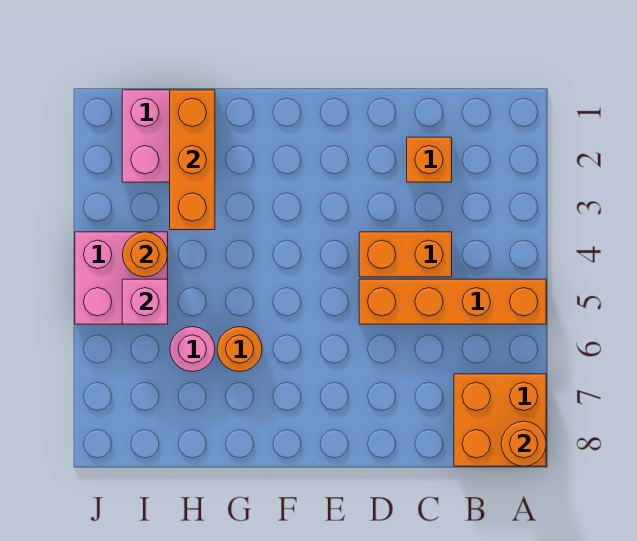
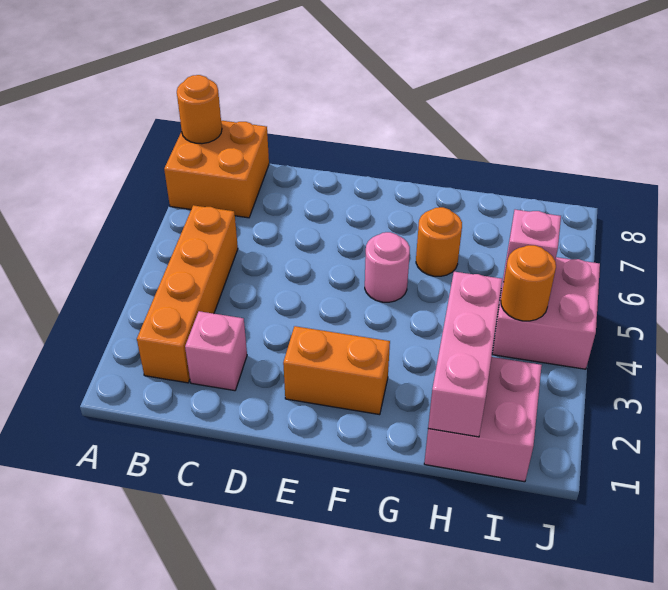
orange 1x4 brick [359,279,546,324] -> orange 1x4 brick turned to [137,205,238,383]
orange 1x1 brick [407,137,452,182] -> pink 1x1 brick [185,311,247,391]
orange 1x2 brick [359,232,452,277] -> orange 1x2 brick moved to [283,326,390,415]
orange 1x3 brick [170,90,215,230] -> pink 1x3 brick [428,272,502,437]
pink 1x1 round brick [170,327,215,372] -> pink 1x1 round brick moved to [365,232,410,302]

